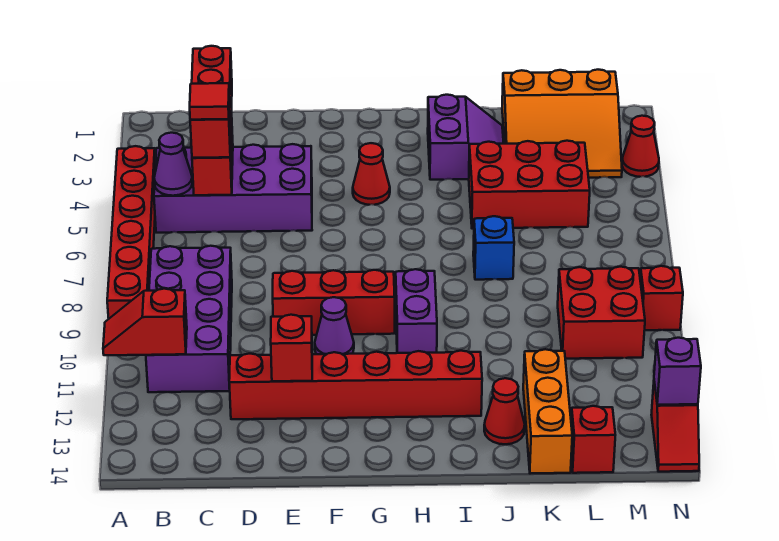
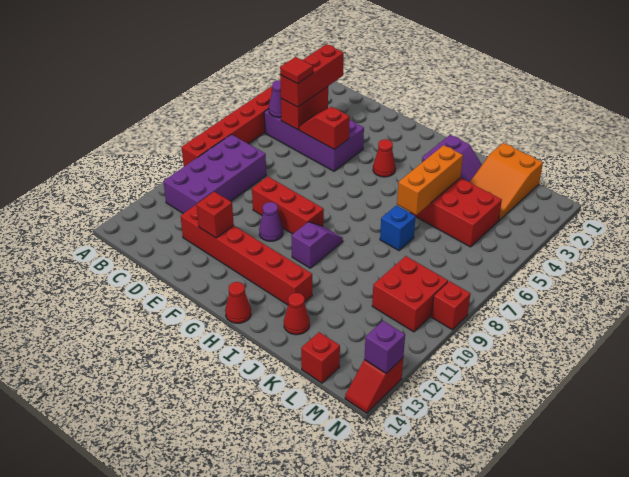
red 1x2 slope [103,289,187,355] -> red 1x2 slope moved to [299,107,350,149]
purple 1x2 brick [396,269,437,353] -> purple 1x2 slope [291,222,343,268]
orange 3x3 slope [502,70,622,178] -> orange 2x3 slope [470,143,543,220]
orange 1x3 brick [523,349,572,474] -> orange 1x3 brick moved to [397,145,463,215]
red 1x1 cone [622,116,659,177] -> red 1x1 cone moved to [225,282,251,323]

